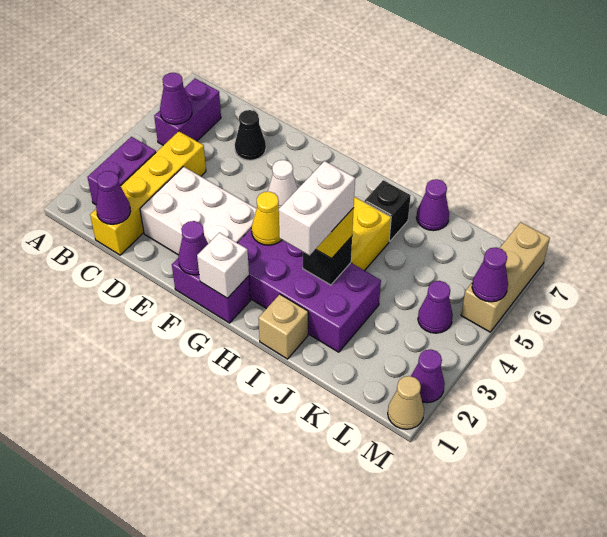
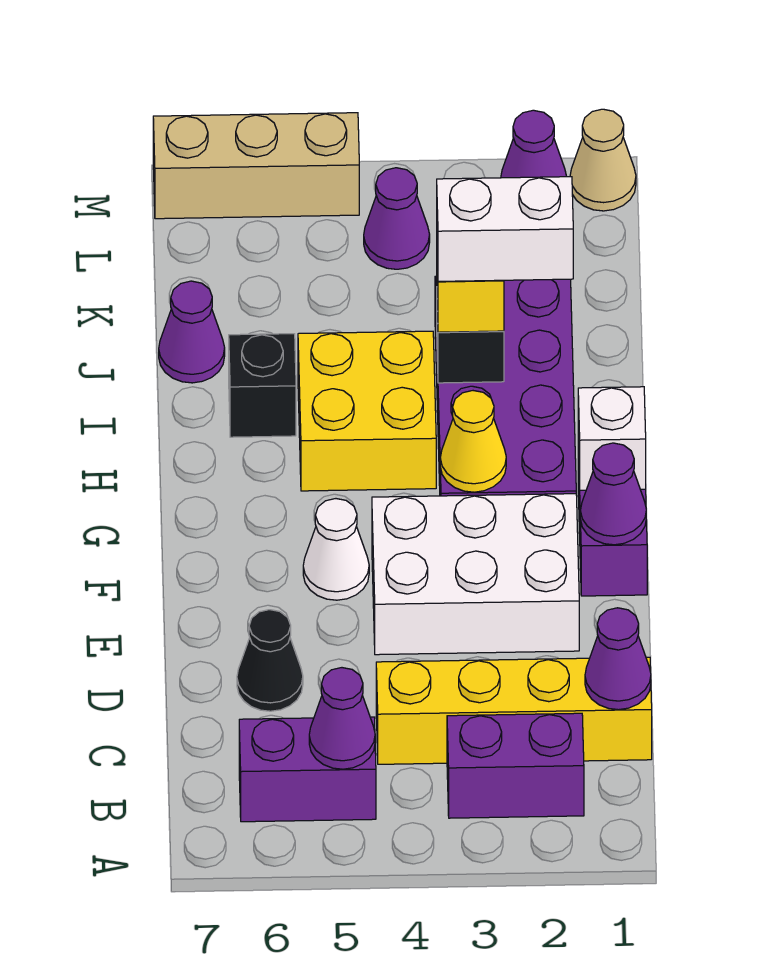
white 2x3 brick [140,167,257,255] -> white 2x3 brick turned to [372,494,579,655]
tan 1x1 brick [258,294,308,359] -> none
purple 1x1 cone [472,247,508,302] -> none

